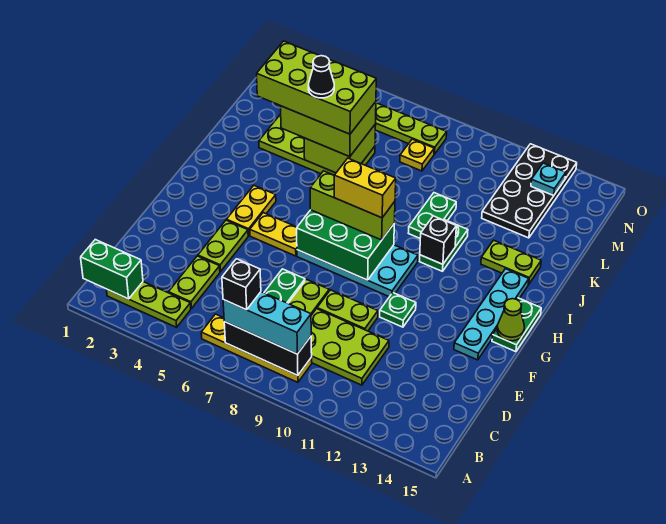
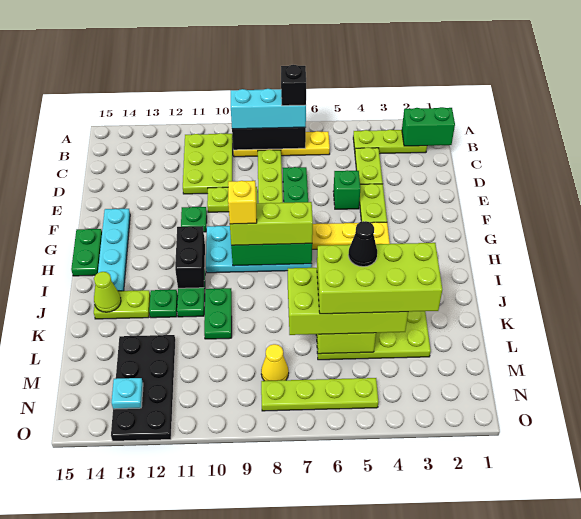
lime 2x3 plate [311,309,389,385] -> lime 2x3 plate turned to [183,133,233,194]
none -> green 1x1 brick [333,170,360,209]
lime 1x1 cone [497,299,524,341] -> lime 1x1 cone moved to [94,272,121,312]
yellow 1x2 brick [334,158,396,218] -> yellow 1x1 brick [228,181,257,224]
black 1x1 brick [420,216,456,264] -> black 1x2 brick [175,226,205,288]
none -> green 1x1 plate [149,290,178,318]
lime 2x3 brick [281,102,376,157] -> lime 2x4 brick [288,268,408,335]
yellow 1x1 plate [400,139,434,171] -> yellow 1x1 cone [261,344,289,381]

